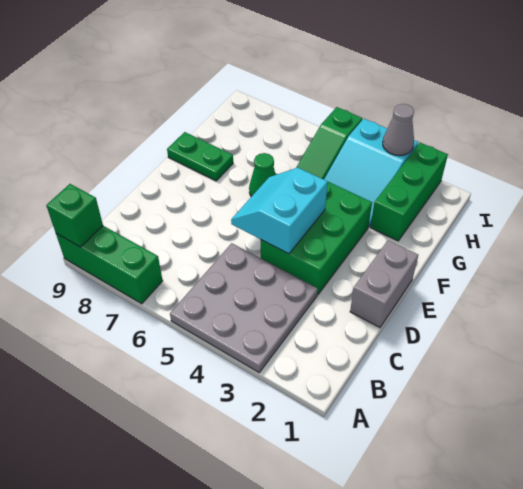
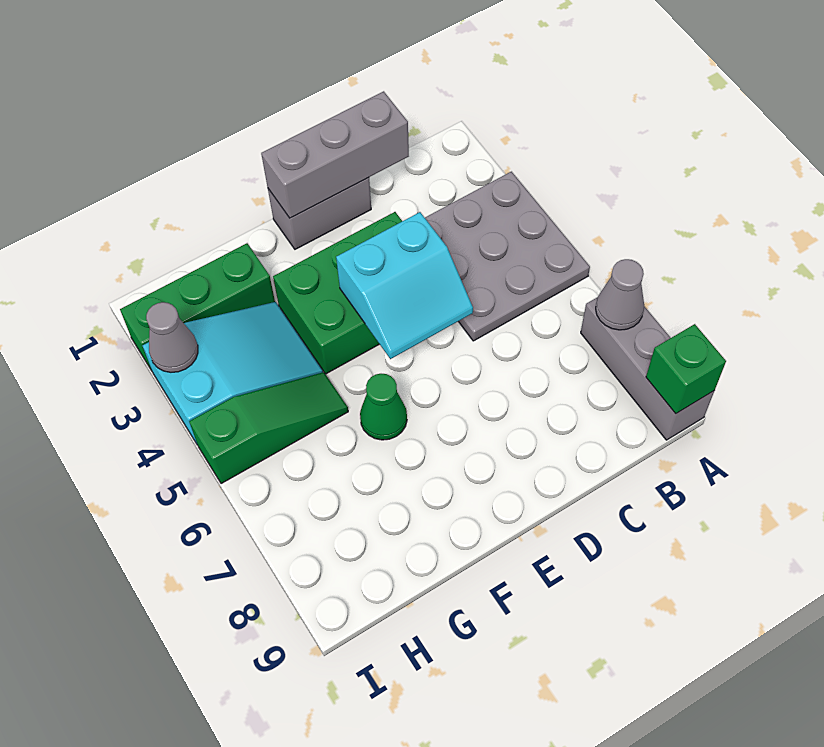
green 1x3 brick [56,226,163,304] -> grey 1x3 brick [581,297,714,440]
none -> grey 1x1 cone [596,259,644,330]
none -> grey 1x3 brick [261,91,409,218]
green 1x2 plate [167,132,233,181] -> none

